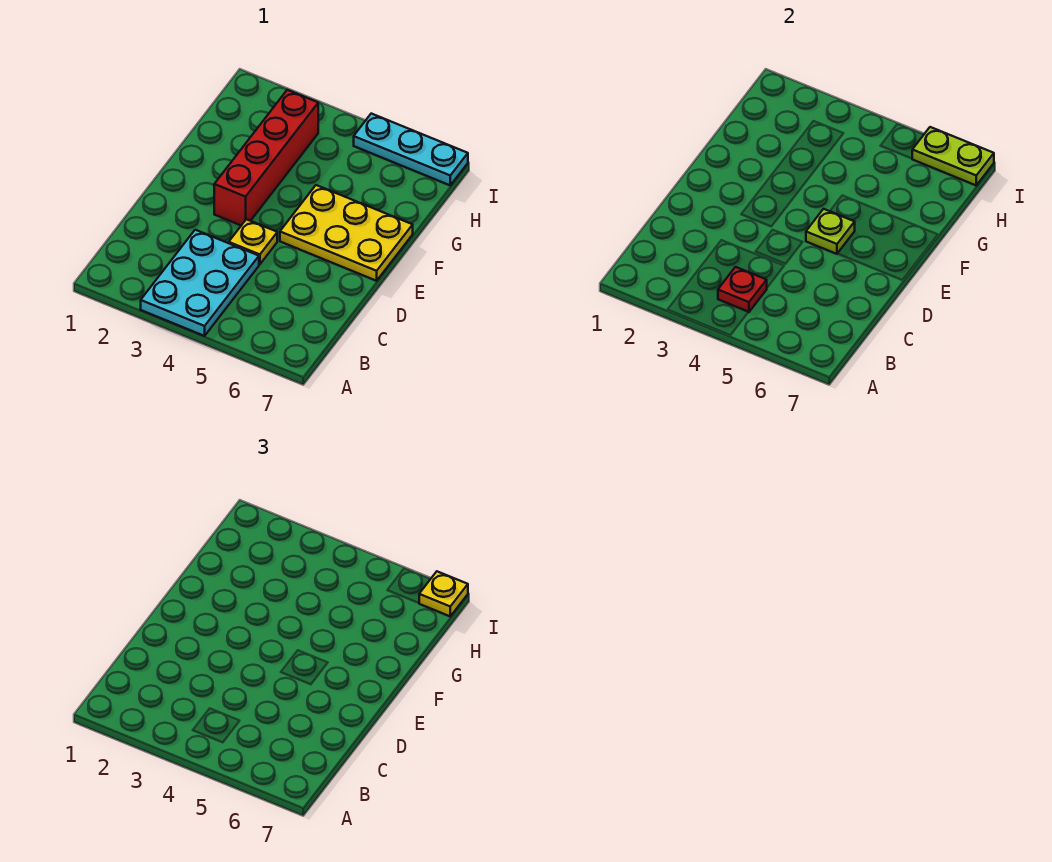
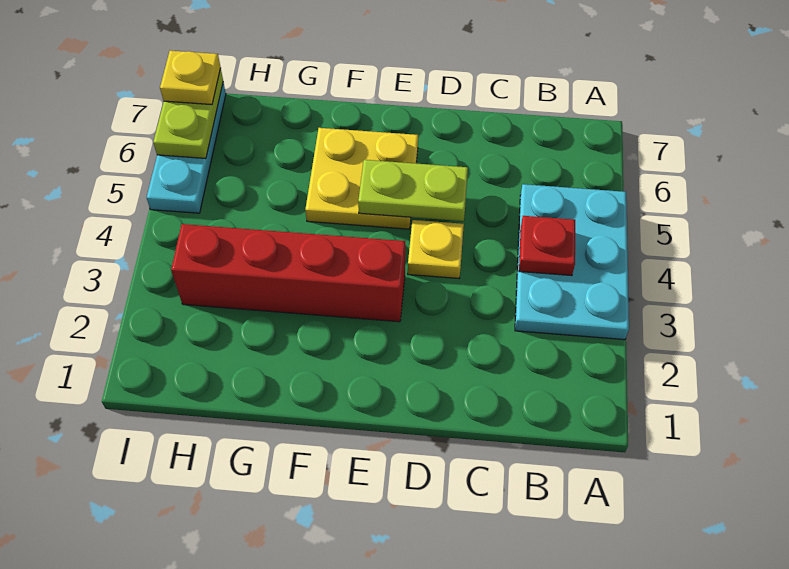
cyan 2x3 plate [141,230,259,336] -> cyan 2x3 plate turned to [515,184,629,340]
yellow 2x3 plate [280,185,413,281] -> yellow 2x2 plate [305,128,418,229]
lime 1x1 plate [806,209,855,254] -> lime 1x2 plate [358,160,468,221]

